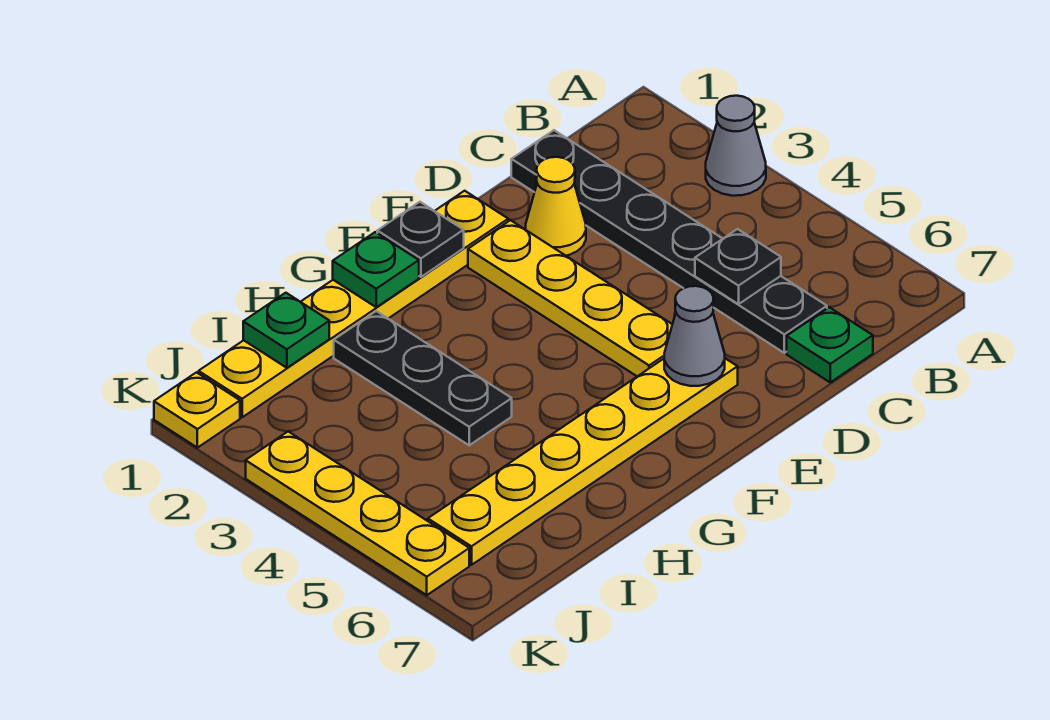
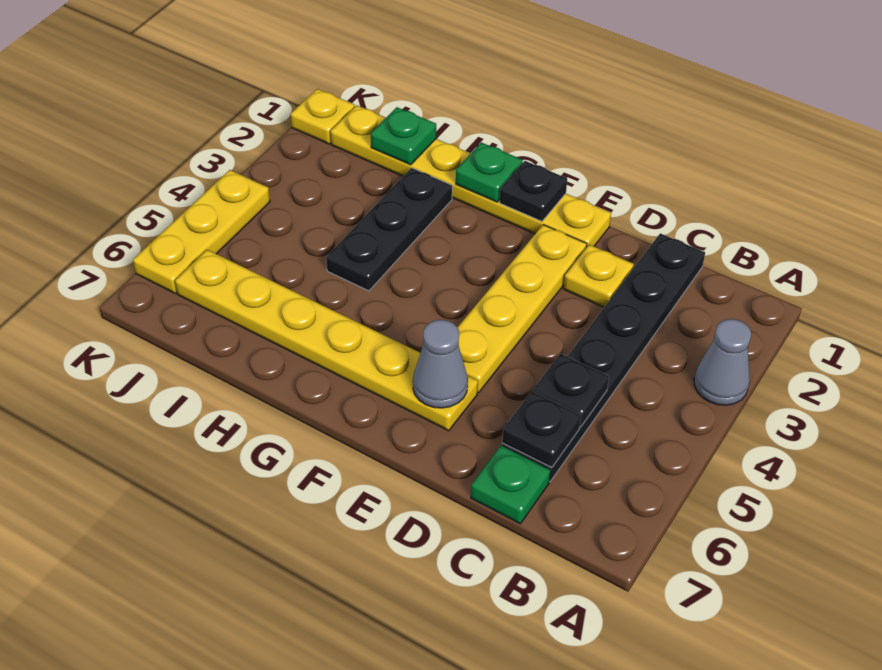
none -> black 1x1 plate [502,392,581,467]
yellow 1x1 cone [526,157,586,256] -> yellow 1x1 plate [563,245,634,307]
yellow 1x4 plate [246,432,469,595] -> yellow 1x3 plate [133,170,270,293]

